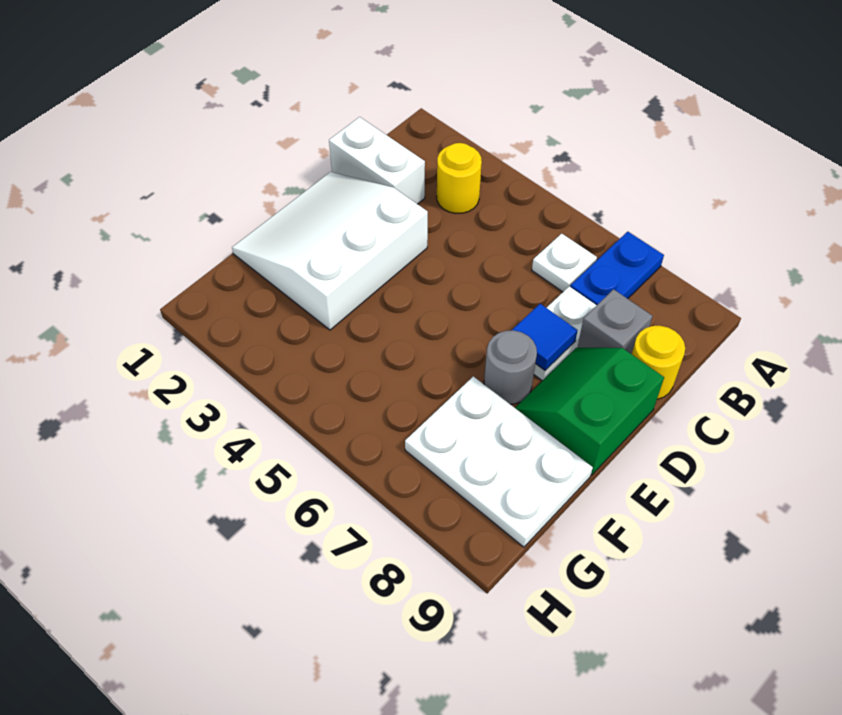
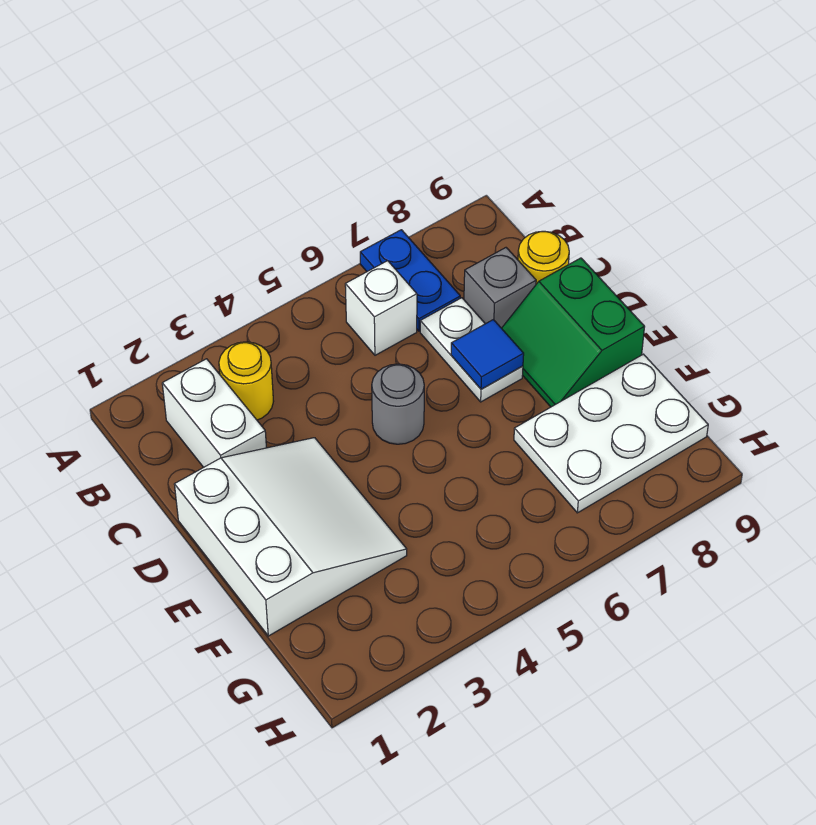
white 1x1 plate [532,234,597,292] -> white 1x1 brick [345,261,417,355]
white 1x2 brick [329,117,425,204] -> white 1x2 brick turned to [162,359,266,467]
white 3x3 slope [232,172,428,330] -> white 3x3 slope turned to [174,438,407,636]
grey 1x1 round brick [484,330,537,404] -> grey 1x1 round brick moved to [372,364,424,444]

